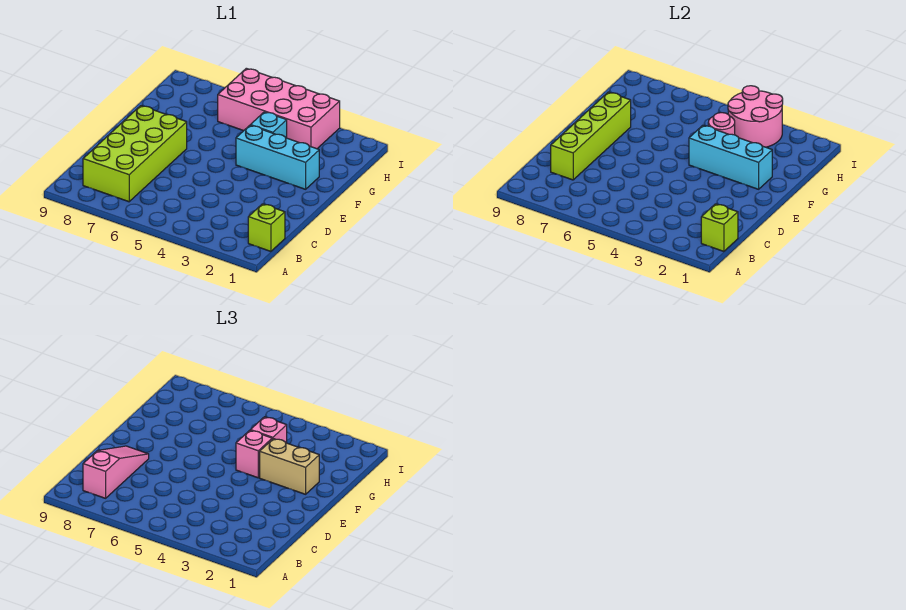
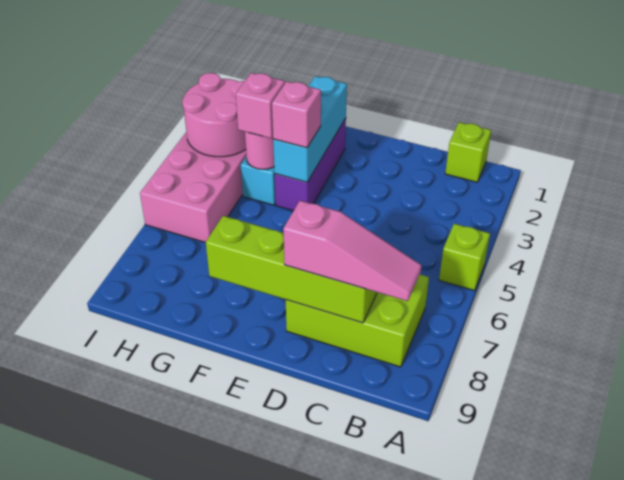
lime 1x1 brick [701,204,738,251] -> lime 1x1 brick moved to [439,224,490,291]
lime 2x4 brick [83,106,187,202] -> lime 2x3 brick [286,275,429,367]
pink 1x3 slope [83,446,149,498] -> pink 1x3 slope turned to [283,201,422,301]
cyan 1x3 brick [236,125,319,189] -> purple 1x3 brick [275,118,346,211]
tan 1x2 brick [260,439,319,494] -> none

